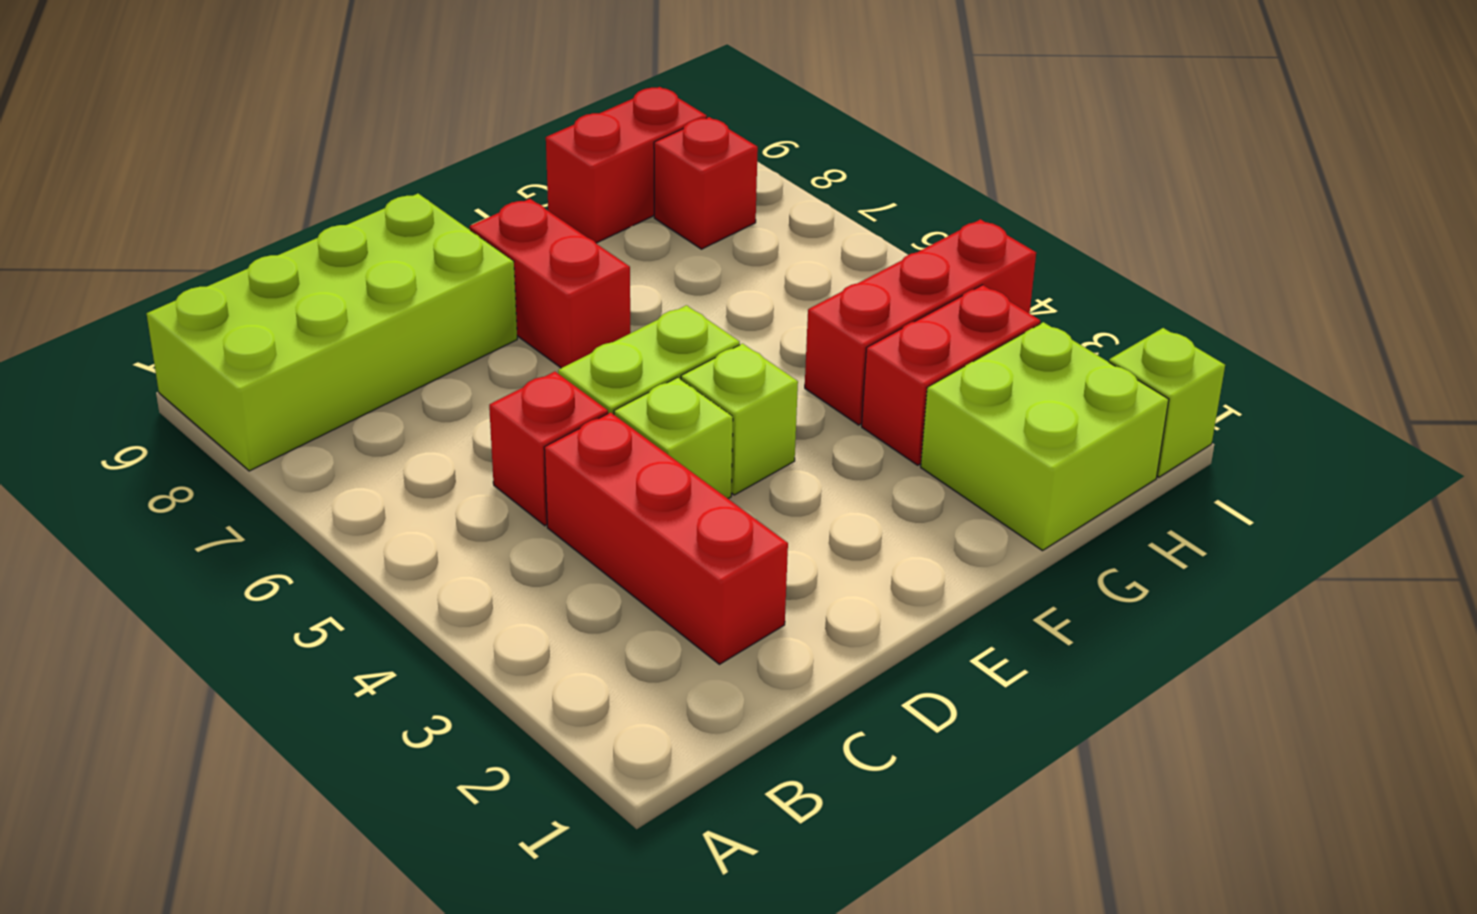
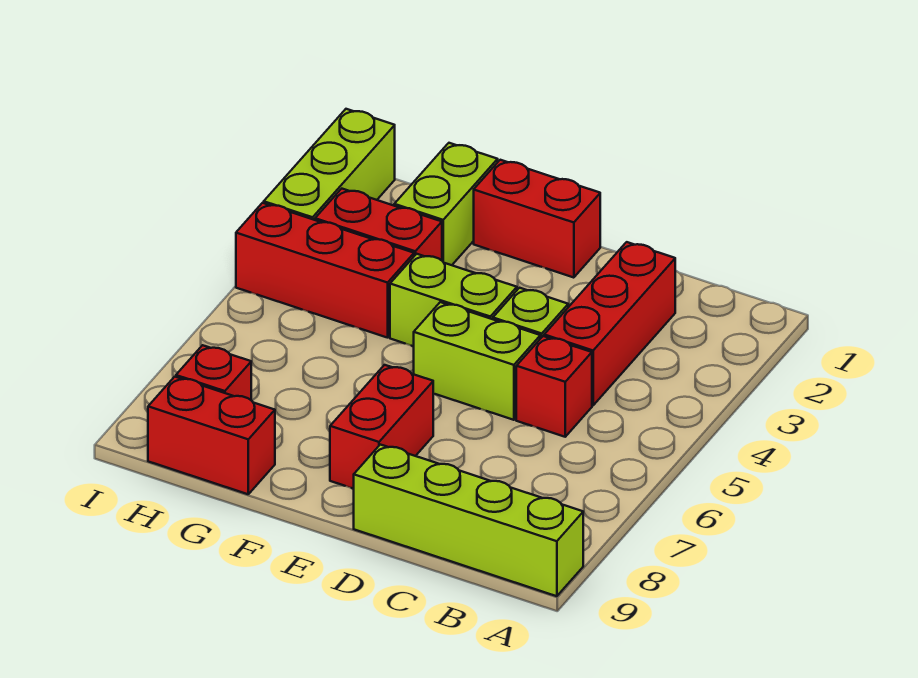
lime 2x4 brick [147,194,517,471] -> lime 1x4 brick [354,445,583,596]
none -> red 1x2 brick [474,160,600,278]
lime 1x1 brick [681,344,798,495] -> lime 1x2 brick [390,254,517,346]
lime 2x2 brick [921,322,1169,551] -> lime 1x2 brick [394,143,498,265]
lime 1x1 brick [1109,328,1225,477] -> lime 1x3 brick [264,109,395,220]

